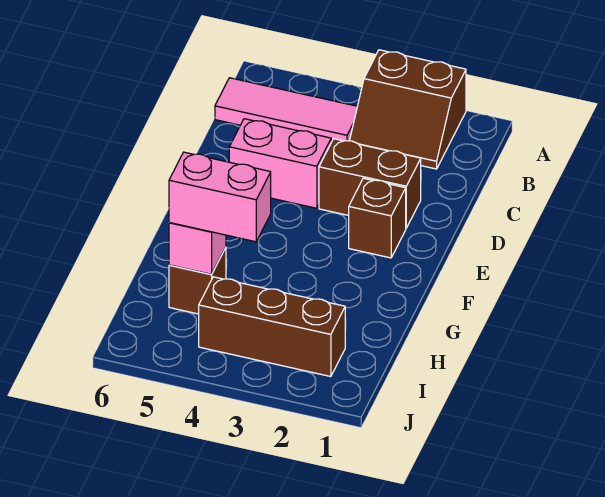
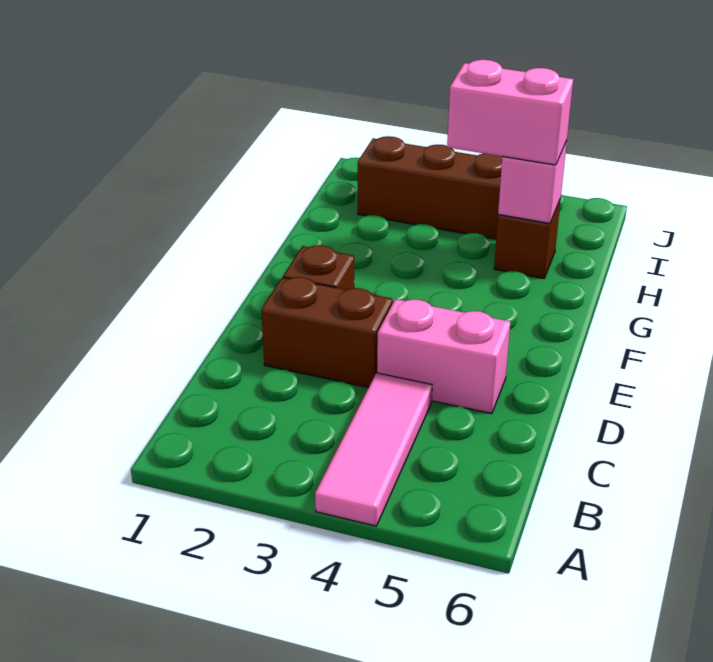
brown 2x2 slope [350,50,466,169] -> none
pink 1x3 tile [215,78,357,142] -> pink 1x3 tile turned to [315,373,432,526]

